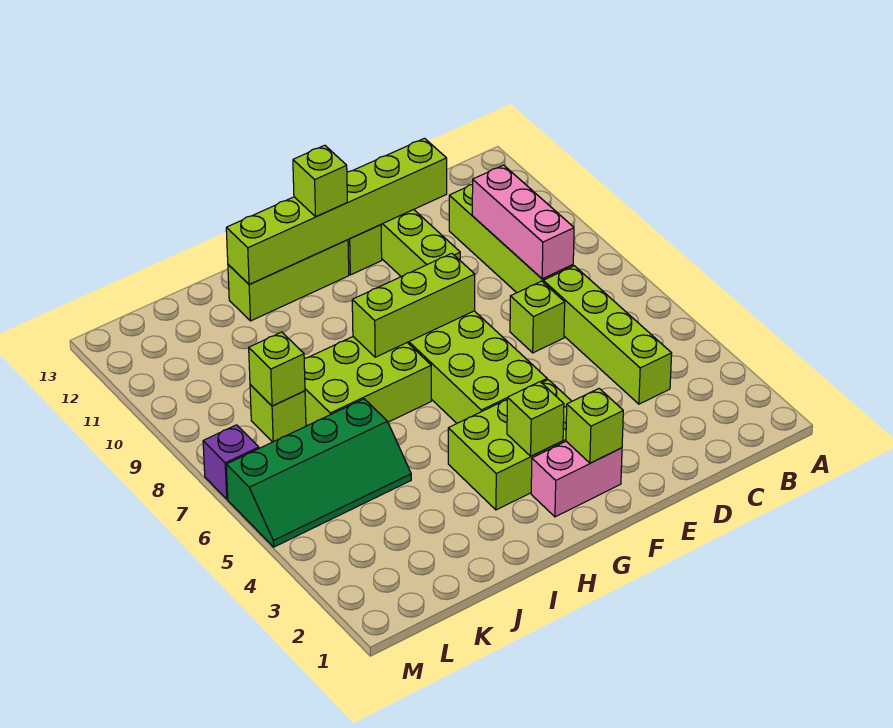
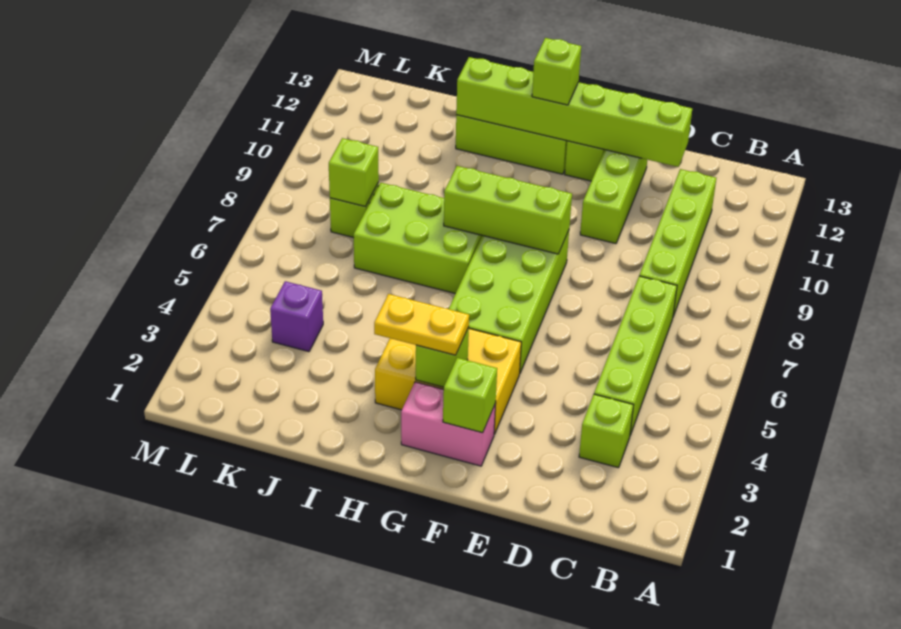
pink 1x3 brick [472,165,574,279] -> none
lime 1x1 brick [510,281,565,353] -> lime 1x1 brick moved to [579,394,633,468]
lime 2x3 brick [448,380,572,510] -> yellow 2x3 brick [375,329,521,434]
none -> yellow 1x2 plate [374,294,469,355]
green 2x4 slope [226,399,411,547] -> none
purple 1x1 brick [203,425,259,499] -> purple 1x1 brick moved to [270,281,323,352]

